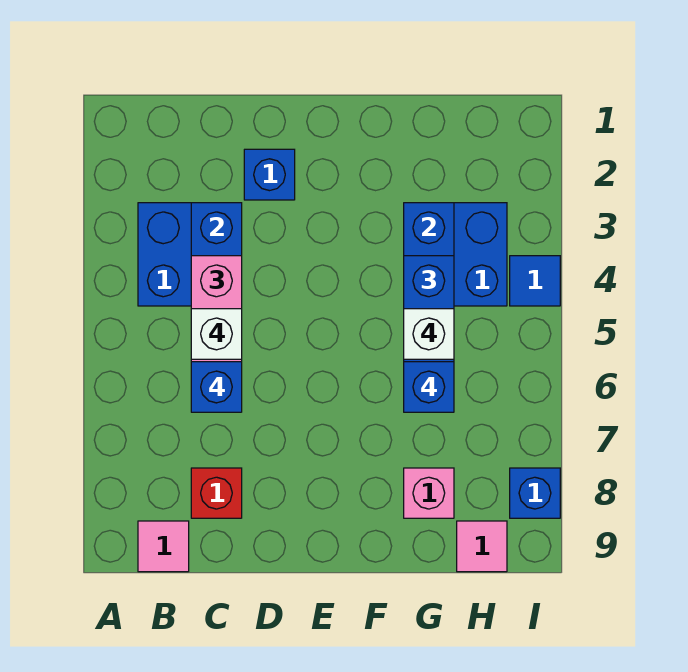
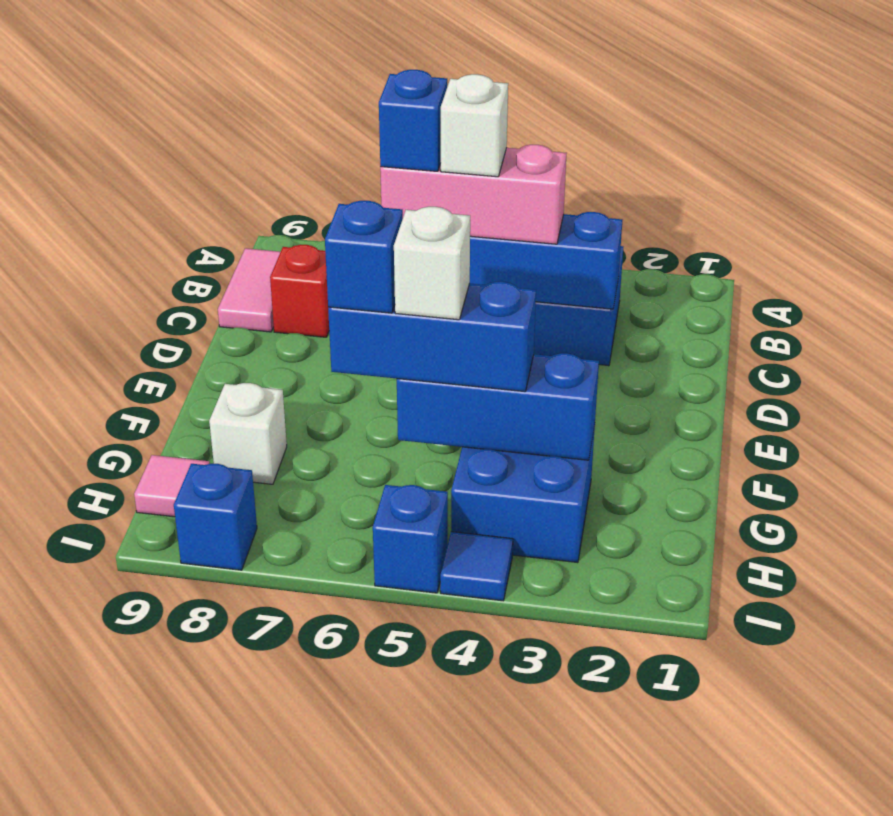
pink 1x1 tile [138,521,189,572] -> pink 1x2 tile [218,248,280,332]
blue 1x1 brick [244,149,295,200] -> blue 1x1 brick moved to [373,485,448,593]
pink 1x1 brick [404,468,454,518] -> white 1x1 brick [209,383,287,484]

